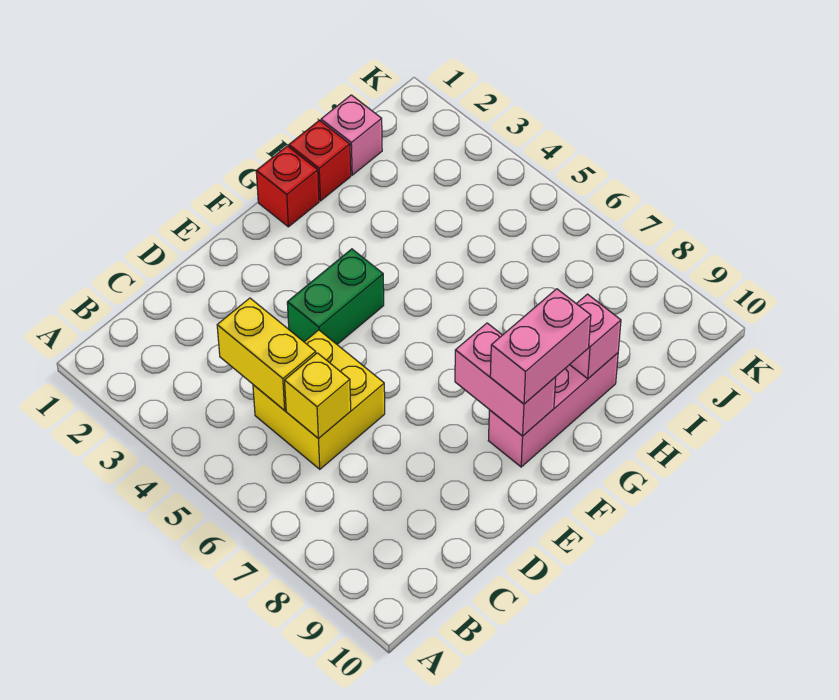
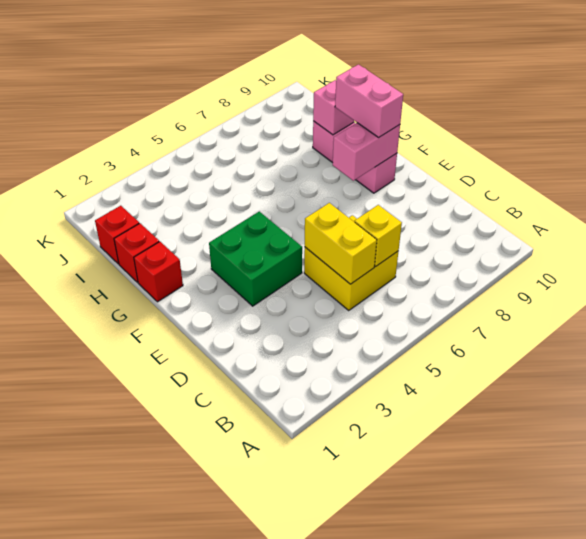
yellow 1x2 brick [217,298,316,410] -> yellow 1x2 brick turned to [305,203,377,284]
green 1x2 brick [287,249,384,344] -> green 2x2 brick [209,211,302,306]
pink 1x1 brick [321,95,382,175] -> red 1x1 brick [95,206,139,264]

